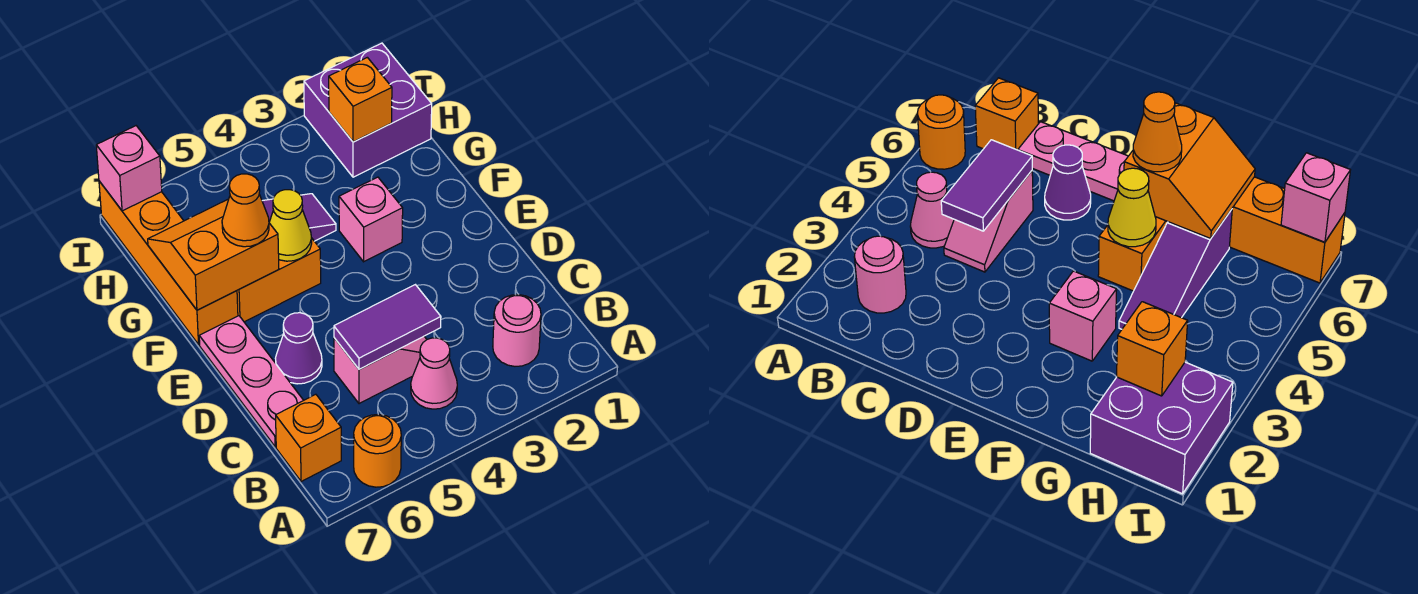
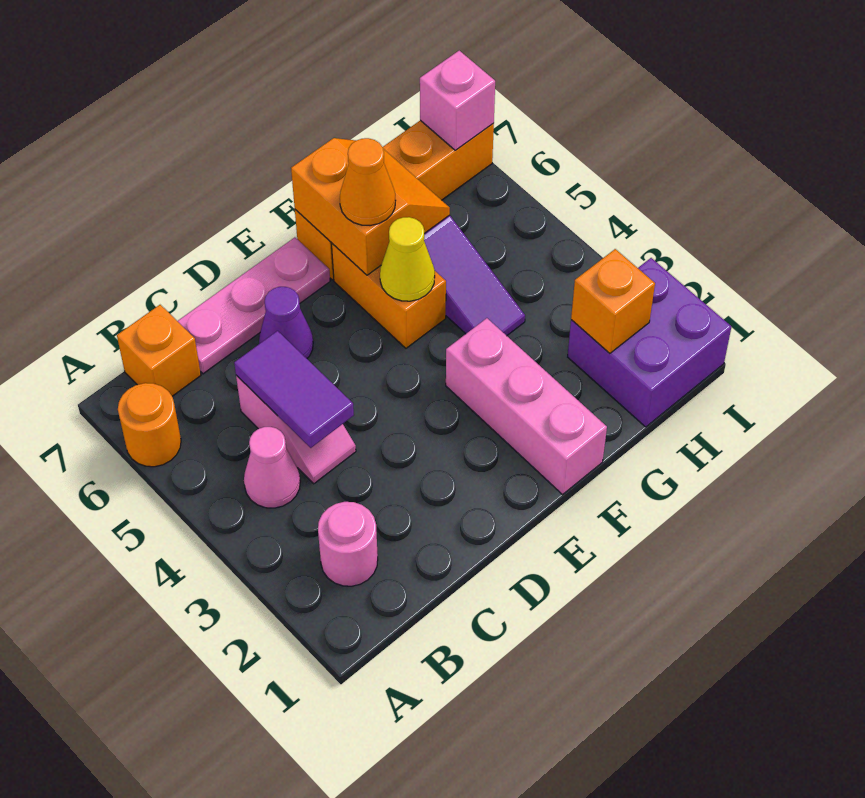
pink 1x1 brick [339,177,403,262] -> pink 1x3 brick [446,318,607,494]

